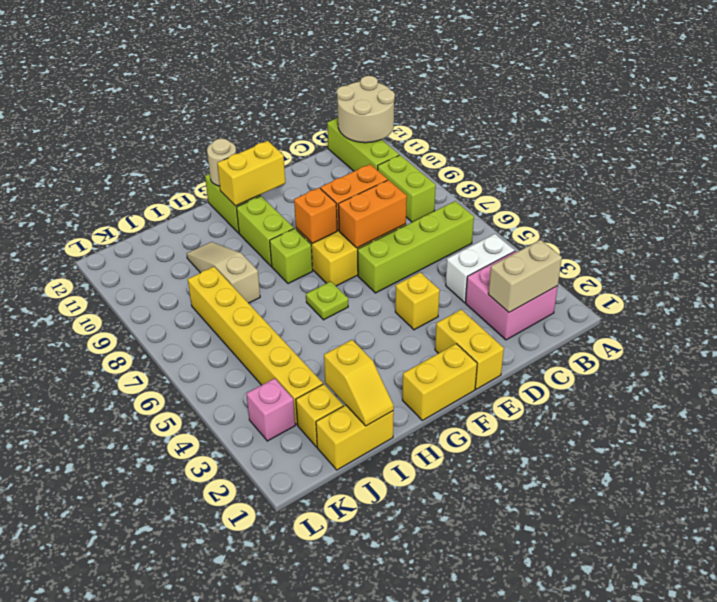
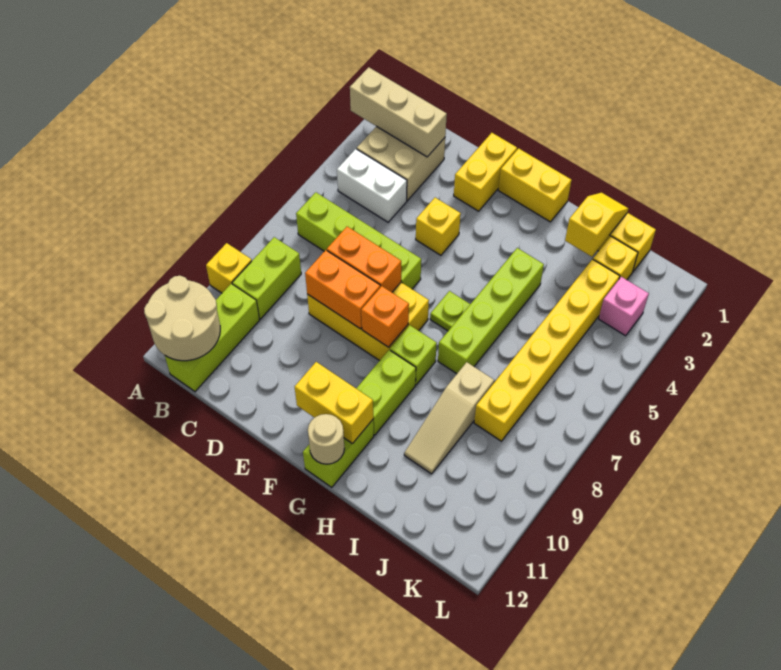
none -> yellow 1x1 brick [206,243,252,293]
pink 2x2 brick [465,251,558,340] -> tan 2x2 brick [357,126,445,201]
tan 1x2 brick [488,240,562,312] -> tan 1x3 brick [350,67,447,157]
none -> lime 1x4 brick [438,248,544,374]

